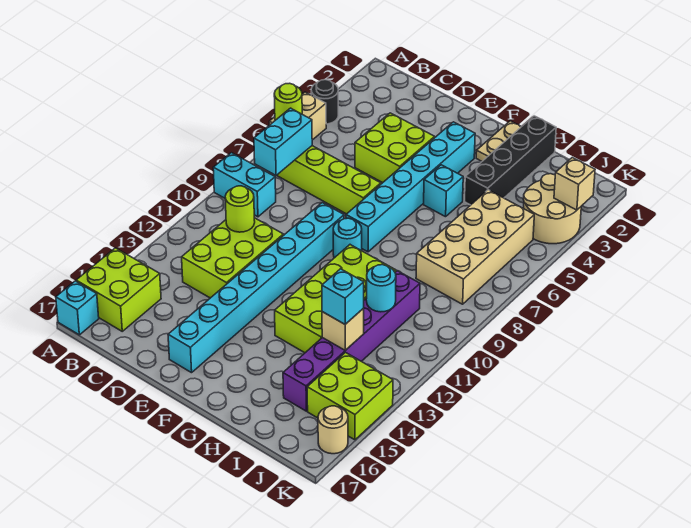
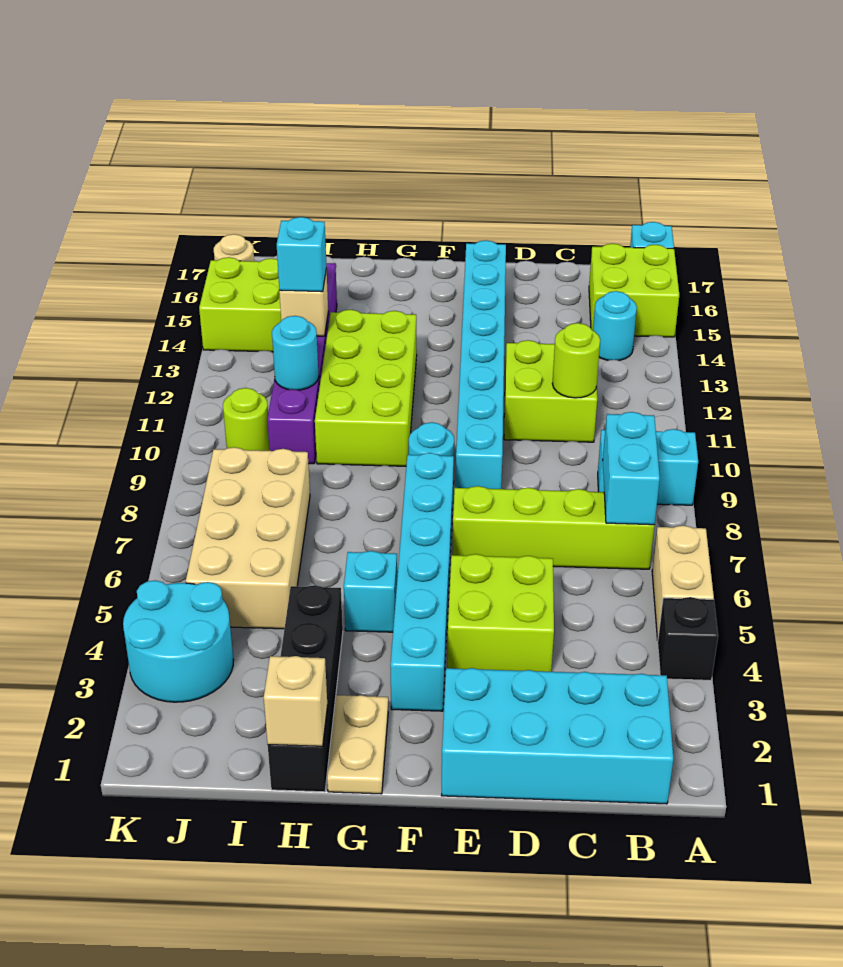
black 1x1 round brick [311,80,338,124] -> black 1x1 brick [658,597,718,680]
lime 1x1 round brick [274,83,302,120] -> lime 1x1 round brick moved to [223,388,270,451]
none -> cyan 2x4 brick [441,668,673,804]
none -> cyan 1x1 round brick [593,291,637,361]
lime 2x3 brick [182,218,283,298] -> lime 2x2 brick [504,340,597,442]
tan 2x2 round brick [523,174,581,244] -> cyan 2x2 round brick [123,580,233,702]
tan 1x1 brick [554,158,595,210] -> tan 1x1 brick moved to [264,656,327,746]

